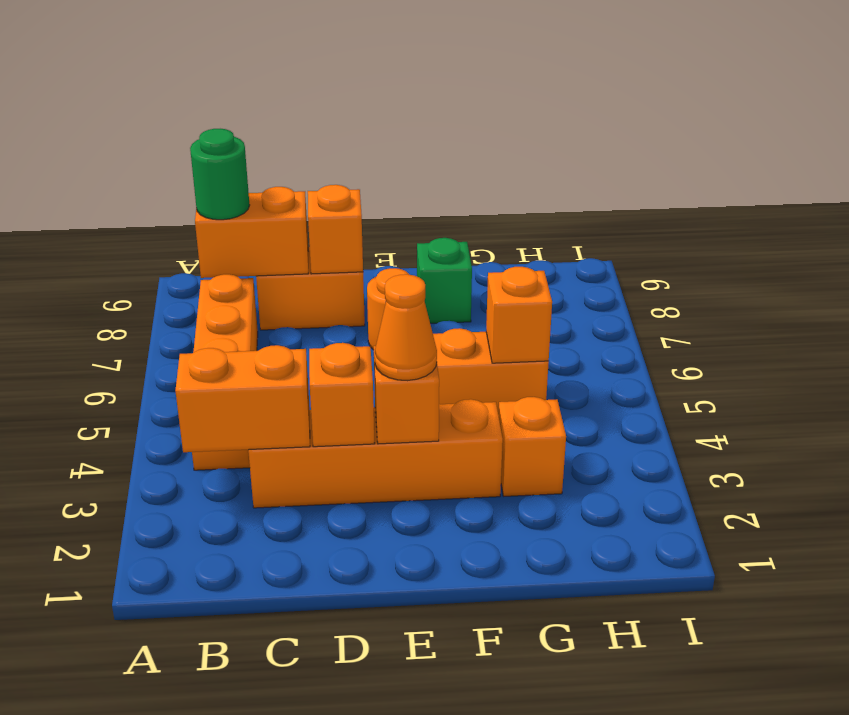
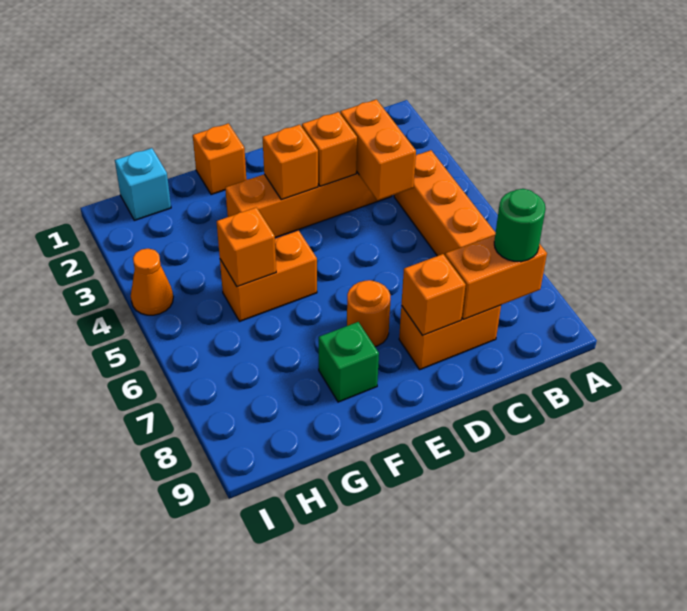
orange 1x2 brick [175,345,310,452] -> orange 1x2 brick turned to [340,99,416,200]
orange 1x1 cone [375,274,437,381] -> orange 1x1 cone moved to [131,249,173,315]
orange 1x1 brick [498,397,566,496] -> orange 1x1 brick moved to [193,123,246,195]
none -> cyan 1x1 brick [115,148,171,220]

